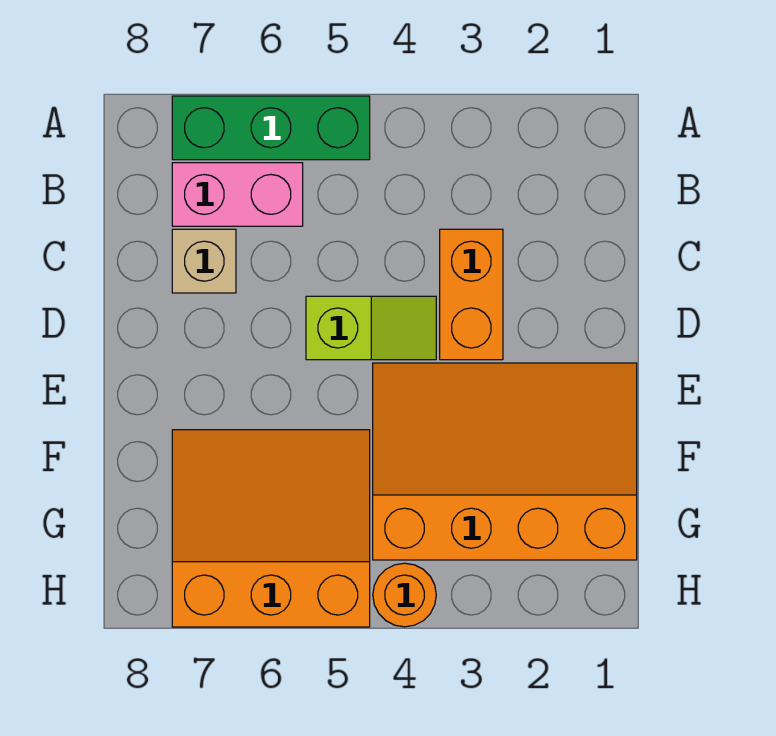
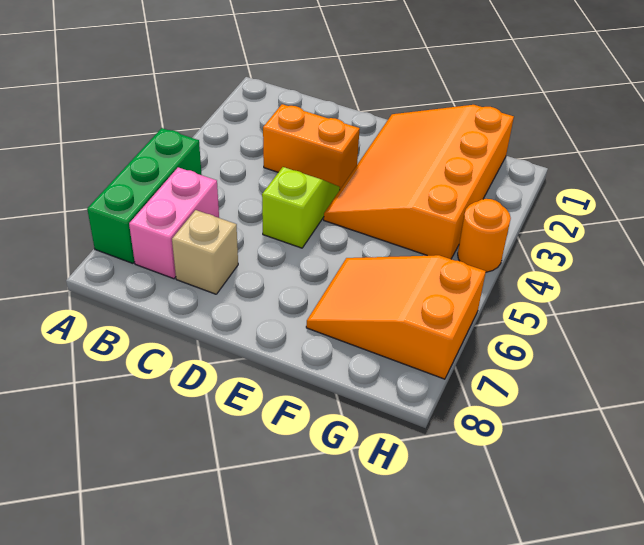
orange 3x3 slope [172,430,370,627] -> orange 2x3 slope [306,255,486,379]

